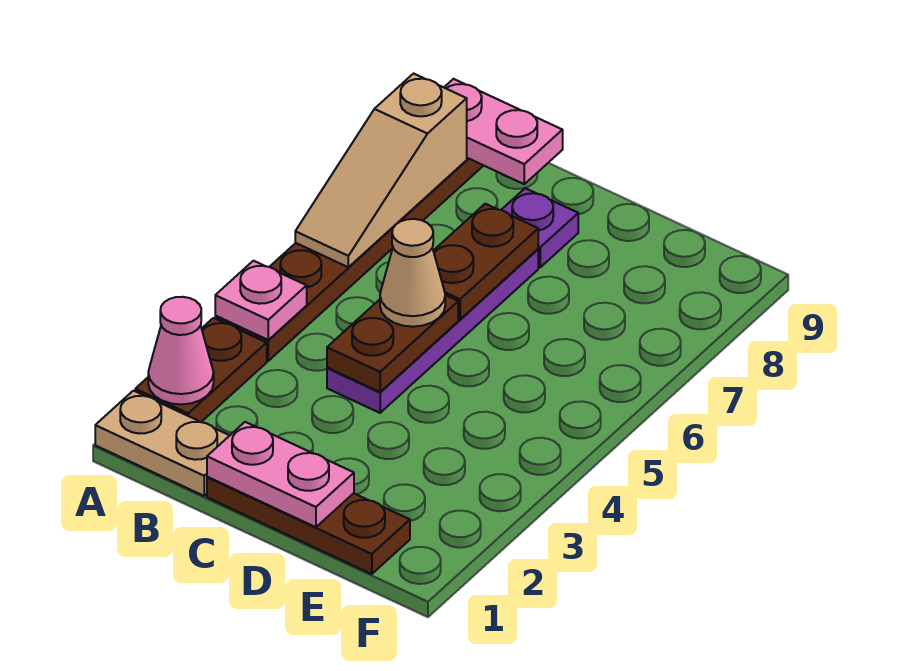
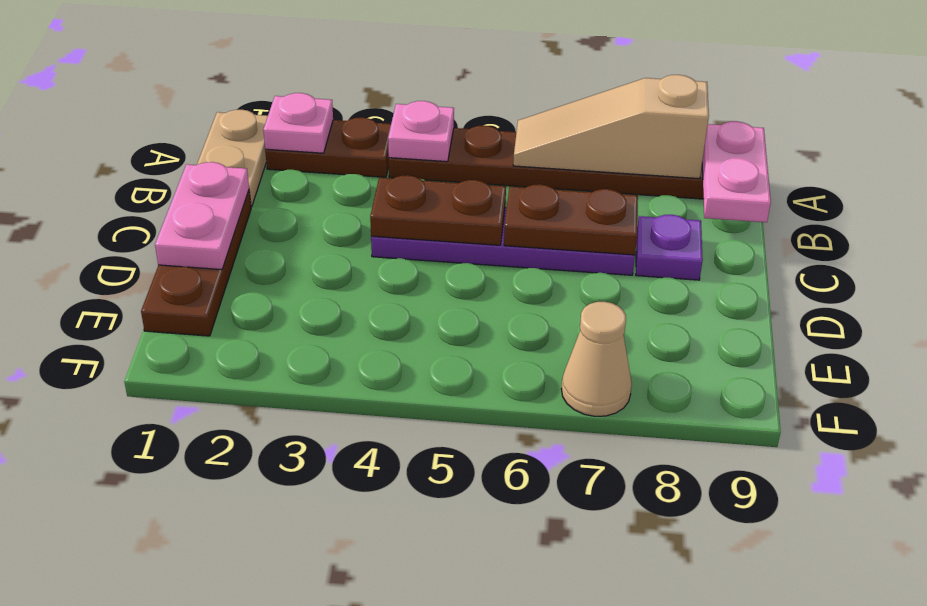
pink 1x1 cone [148,297,214,404] -> pink 1x1 plate [263,93,333,153]
tan 1x1 cone [380,219,445,327] -> tan 1x1 cone moved to [561,302,632,416]

